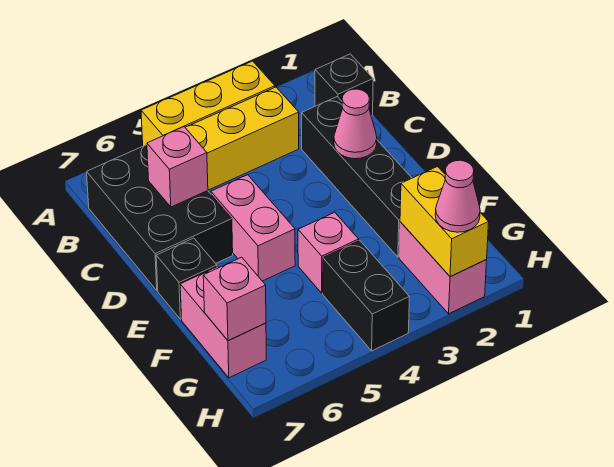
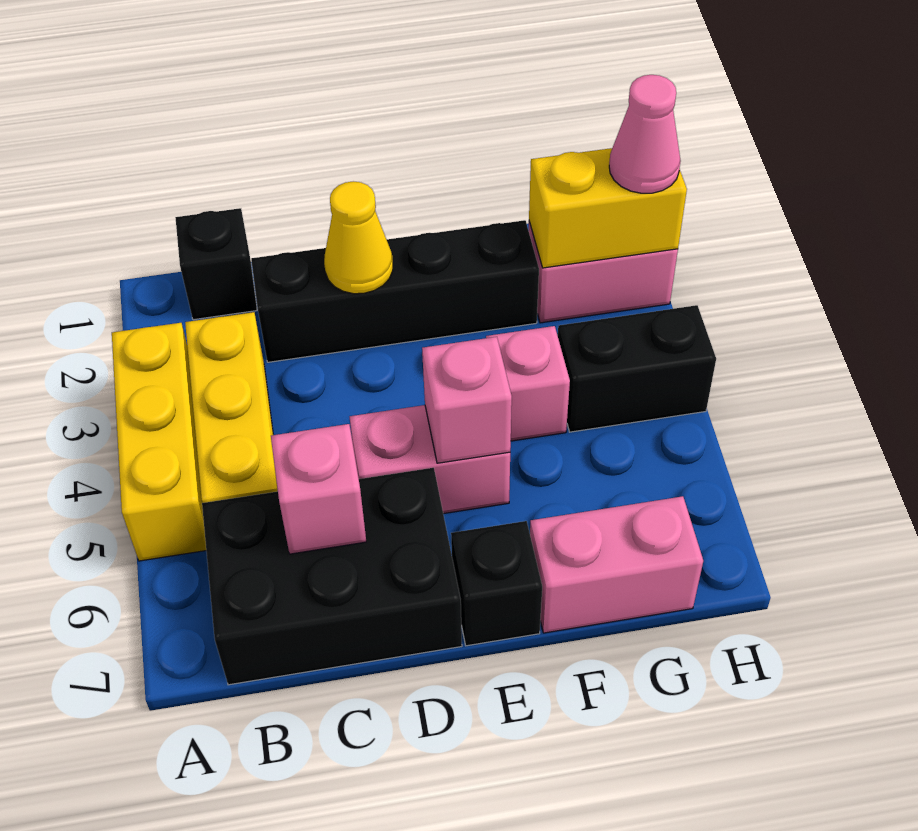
pink 1x1 cone [334,89,377,159] -> yellow 1x1 cone [324,181,393,294]
pink 1x1 brick [203,257,266,341] -> pink 1x1 brick moved to [422,337,512,463]

